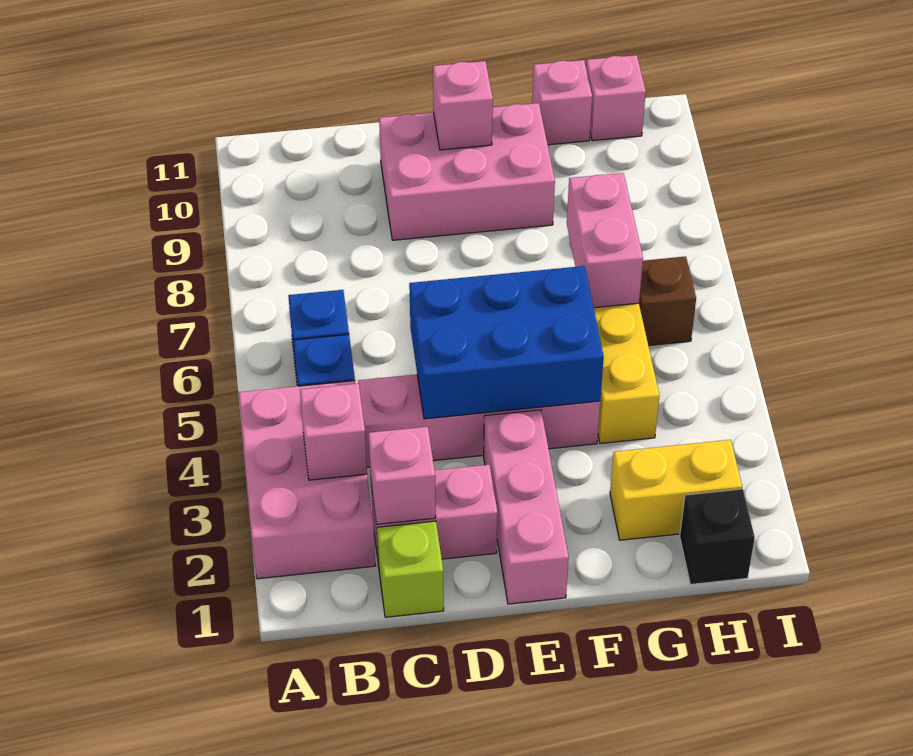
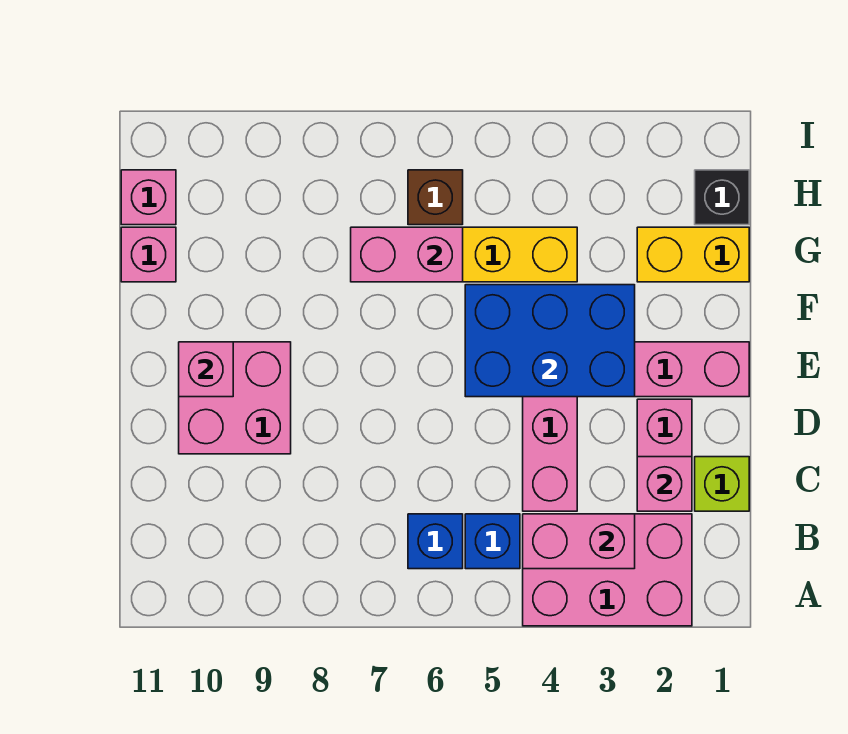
pink 1x1 brick [300,383,367,480] -> pink 1x2 brick [523,514,635,569]
blue 2x3 brick [409,266,604,419] -> blue 2x3 brick turned to [465,285,635,397]
pink 2x3 brick [379,103,555,240] -> pink 2x2 brick [179,342,291,454]
yellow 1x2 brick [610,440,742,540] -> yellow 1x2 brick turned to [637,227,749,282]

